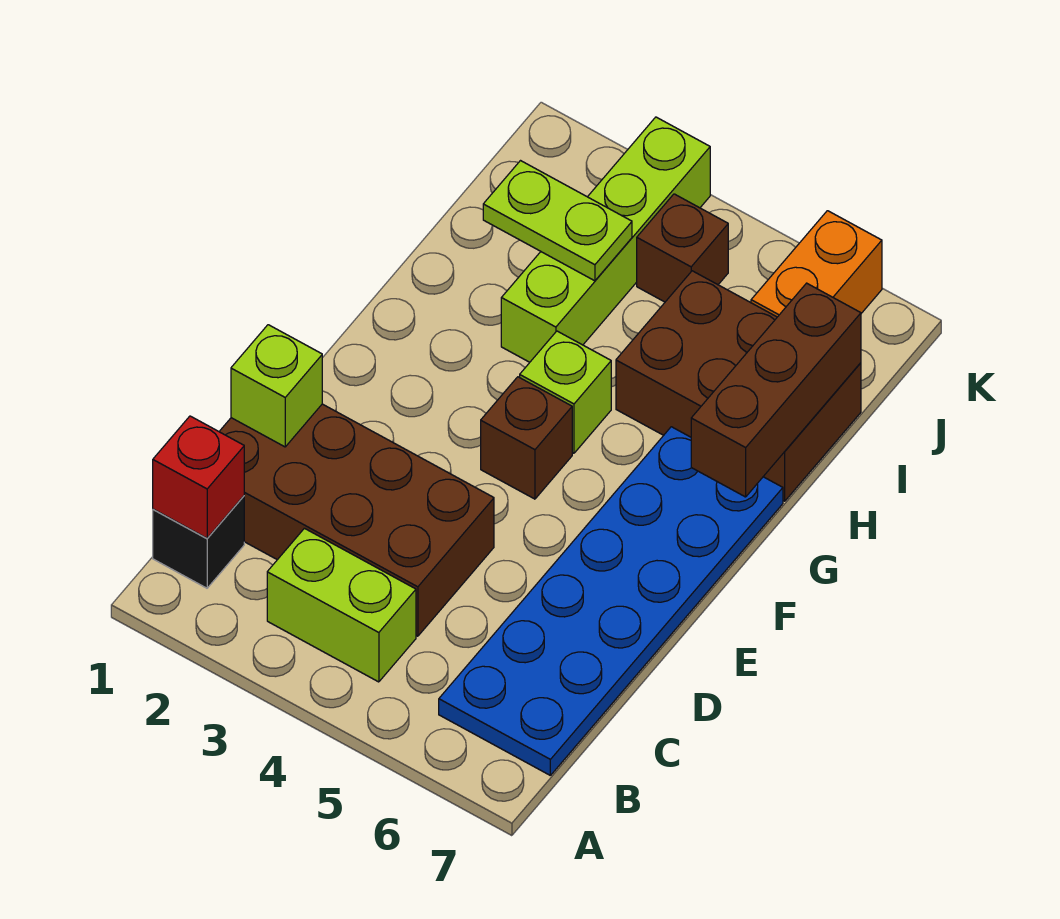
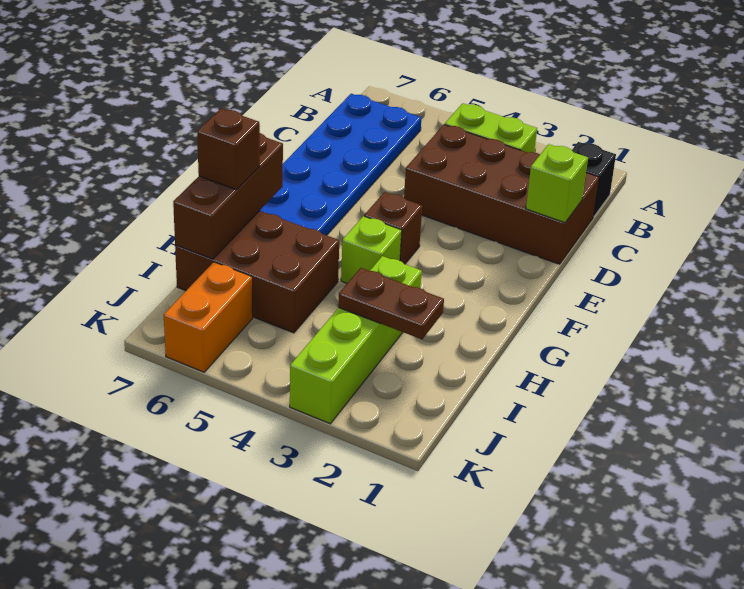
red 1x1 brick [153,416,244,538] -> none
lime 1x2 plate [483,161,632,281] -> brown 1x2 plate [338,268,444,339]
brown 1x1 brick [637,194,728,302] -> brown 1x1 brick moved to [197,108,260,190]

